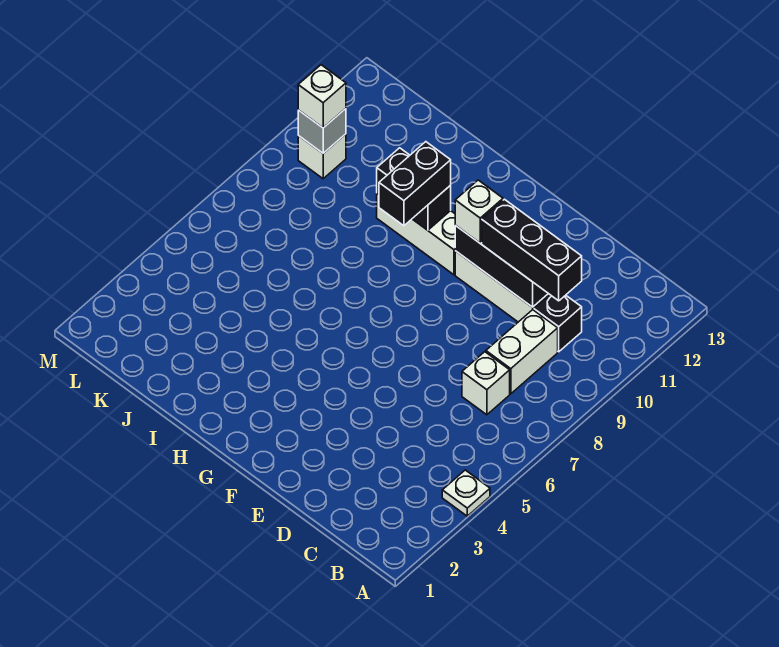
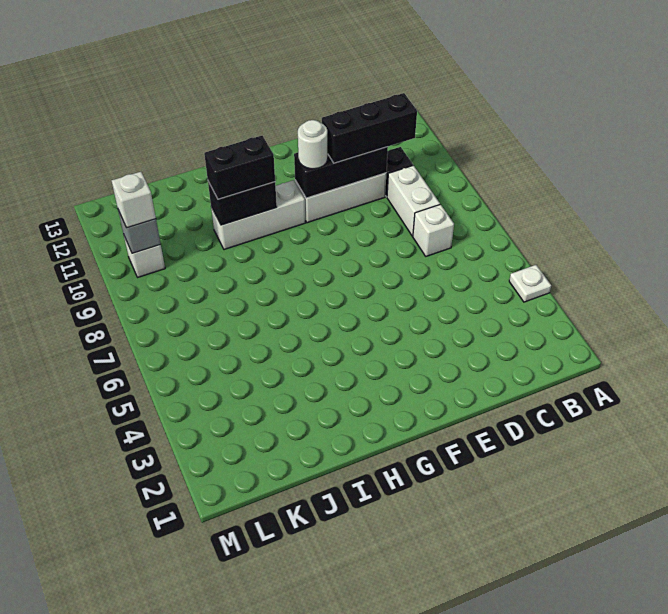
white 1x1 brick [455,180,503,243] -> white 1x1 round brick [298,120,328,169]
black 1x2 brick [379,142,451,226] -> black 1x2 brick turned to [204,136,275,199]

